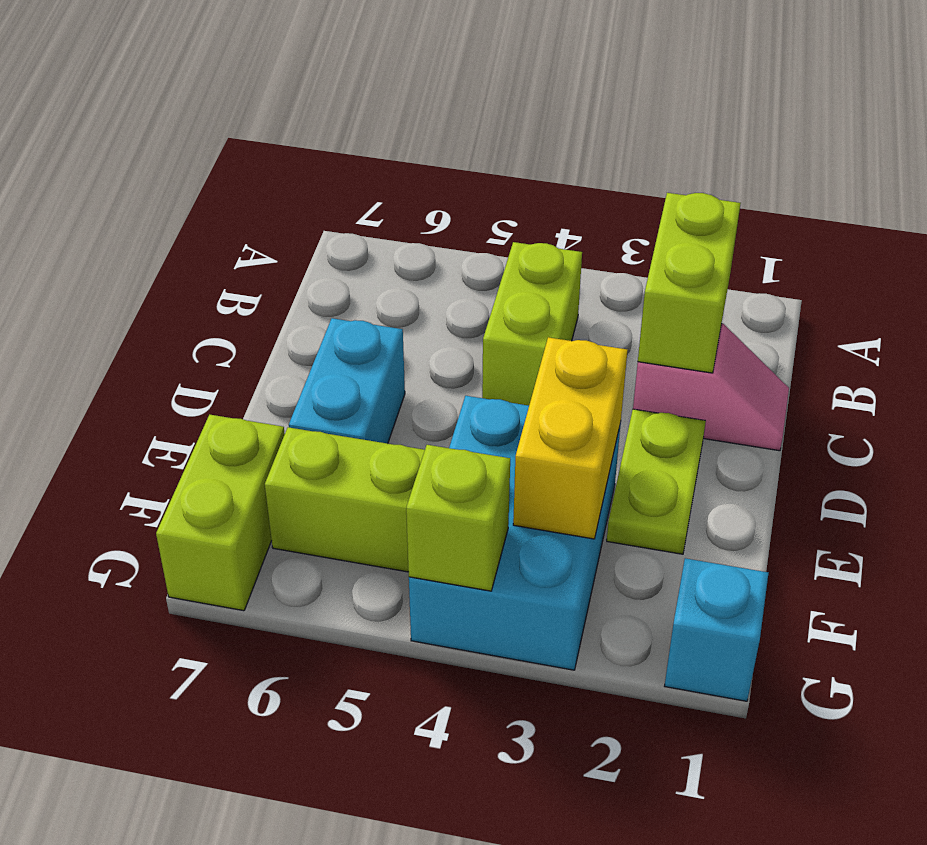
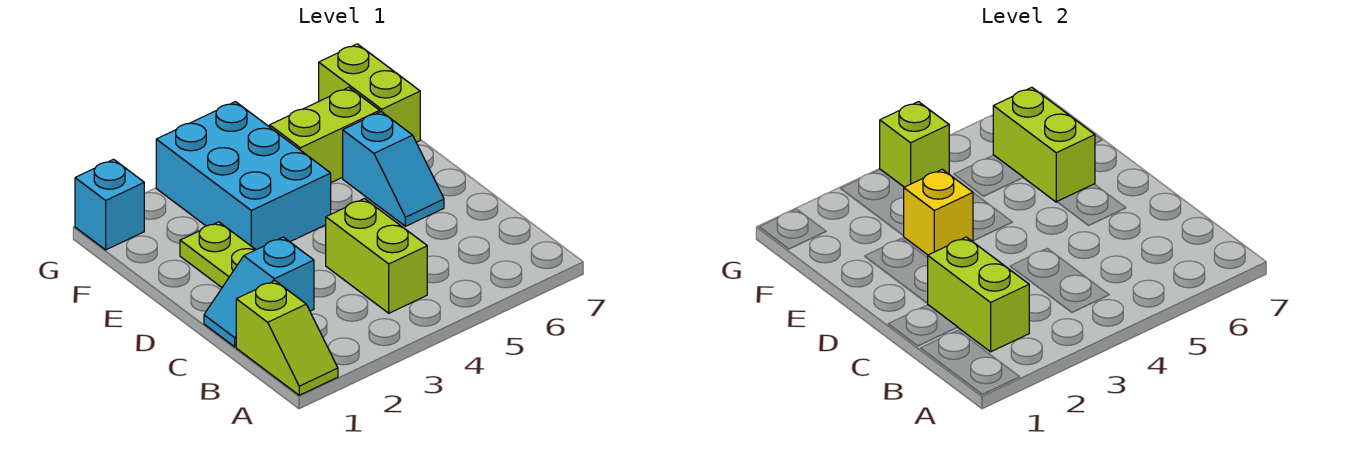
none -> lime 1x2 slope [236,281,338,395]
pink 1x2 slope [633,323,789,451] -> cyan 1x2 slope [204,237,314,347]
cyan 1x2 brick [289,318,405,444] -> cyan 1x2 slope [343,112,444,226]
yellow 1x2 brick [513,337,627,539] -> yellow 1x1 brick [904,169,973,255]
none -> lime 1x2 brick [993,87,1095,202]

